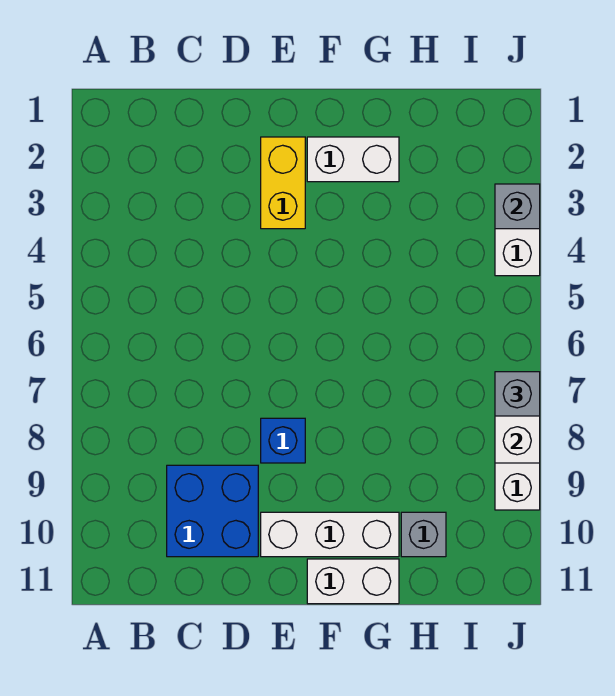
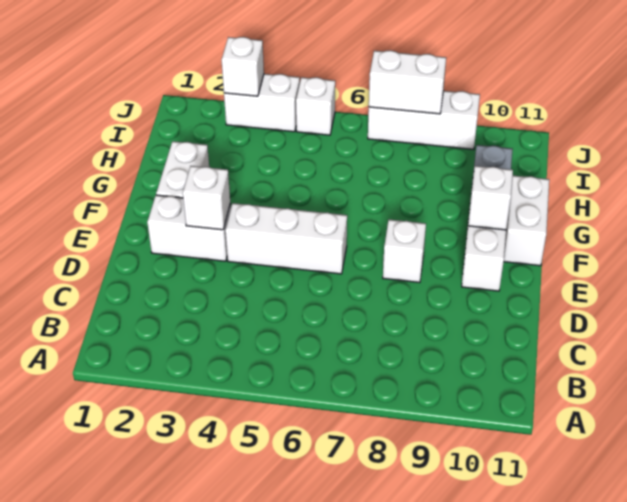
blue 2x2 brick [167,465,258,557] -> none
yellow 1x2 brick [261,137,305,229] -> white 1x2 brick [147,195,231,261]
none -> white 1x1 brick [183,166,230,230]
none -> white 1x3 brick [225,203,347,274]
blue 1x1 brick [261,418,305,463] -> white 1x1 brick [383,220,426,283]
none -> white 1x1 brick [468,166,513,230]
grey 1x1 brick [495,184,540,229] -> white 1x1 brick [222,37,264,96]
none -> white 1x1 brick [296,77,335,135]
grey 1x1 brick [495,372,540,416] -> none

